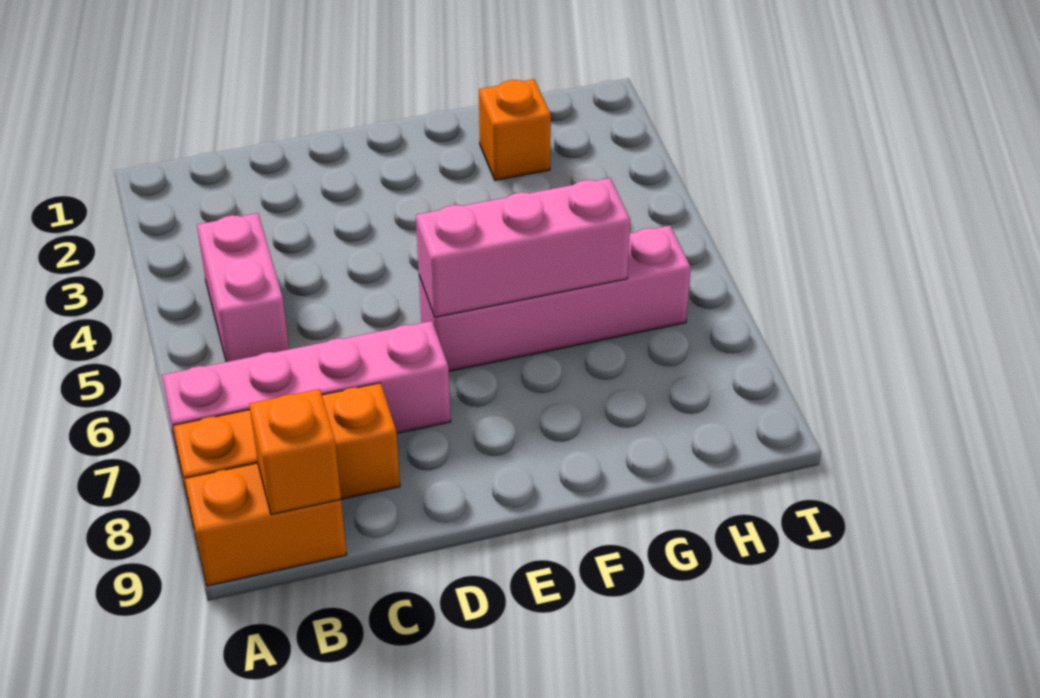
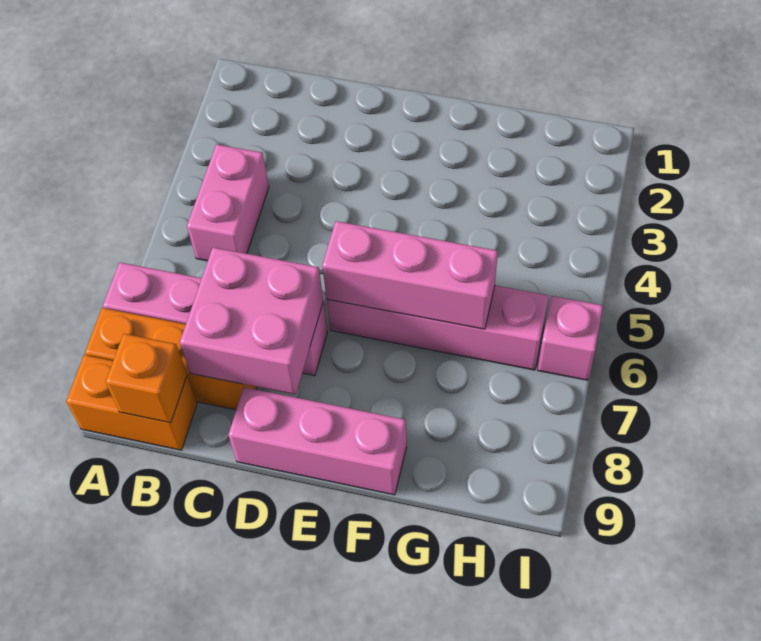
none -> pink 2x2 brick [180,248,323,395]
none -> pink 1x3 brick [228,387,407,495]
orange 1x1 brick [479,79,551,180] -> none
none -> pink 1x1 brick [538,296,603,380]

